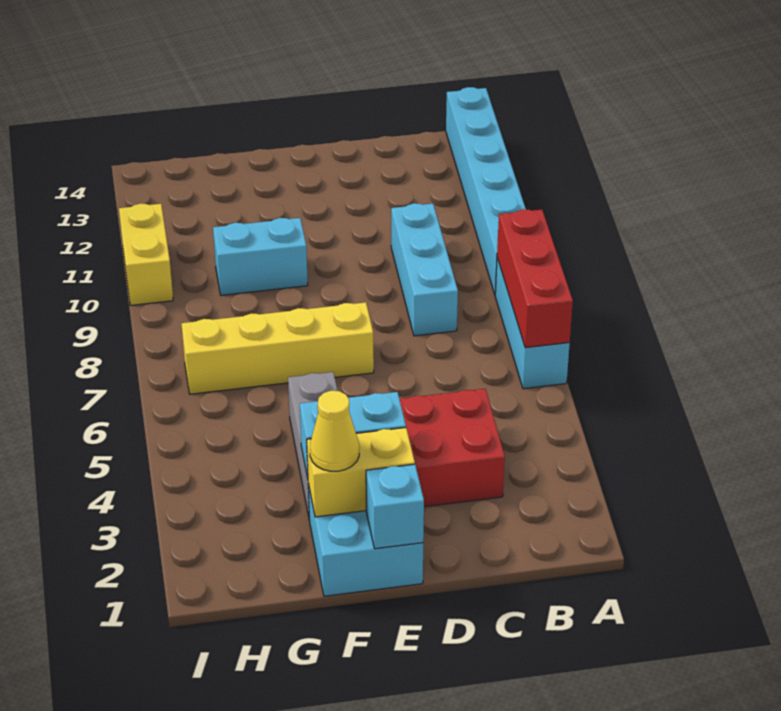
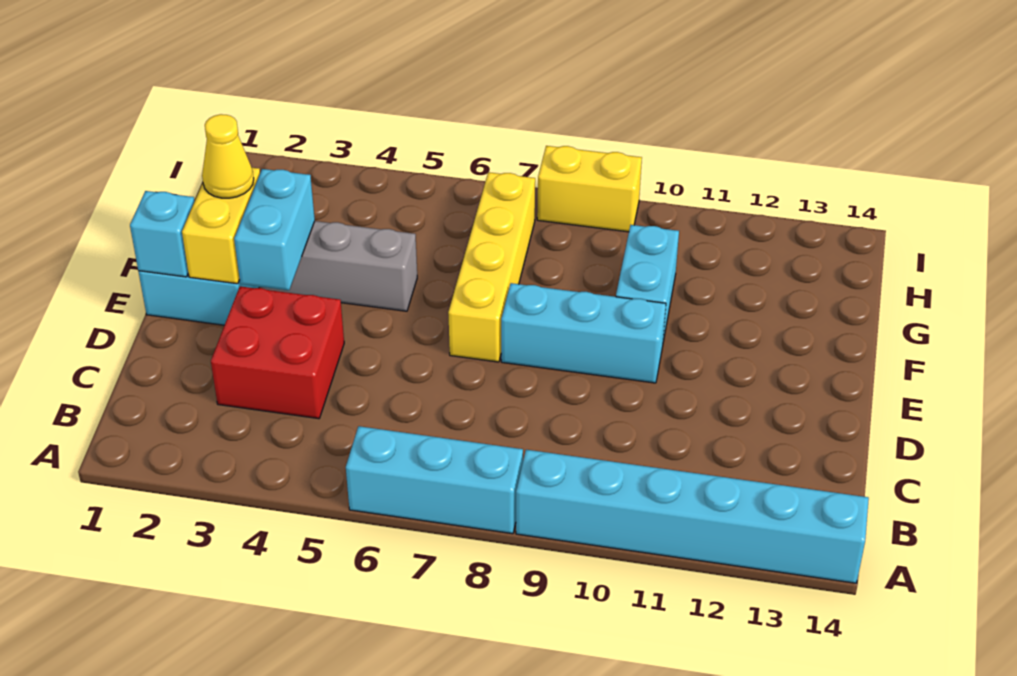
red 1x3 brick [497,209,573,348] -> none
cyan 1x3 brick [391,203,458,336] -> cyan 1x3 brick moved to [501,283,666,383]
yellow 1x2 brick [119,204,173,305] -> yellow 1x2 brick moved to [537,146,642,232]

